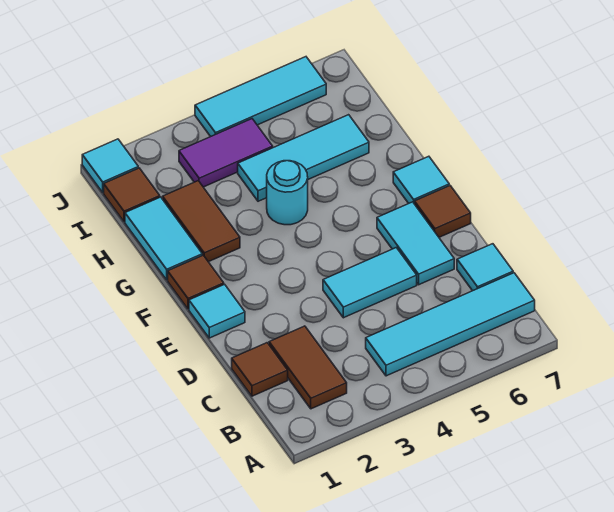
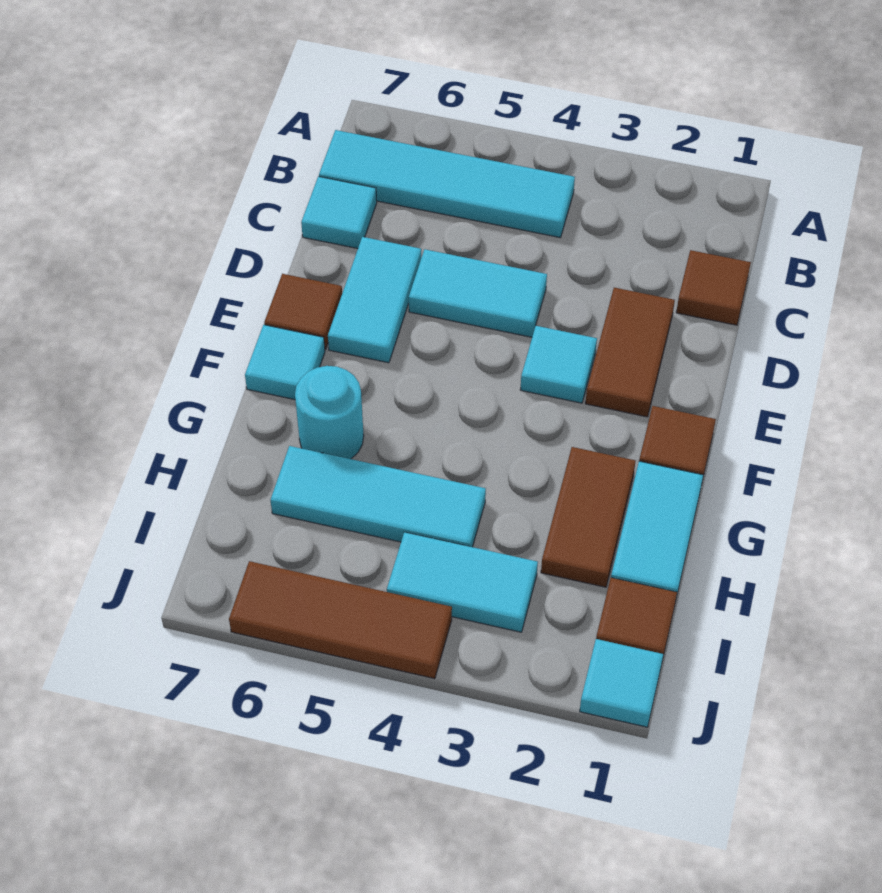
brown 1x2 tile [269,326,347,409] -> brown 1x2 tile moved to [585,288,675,417]
cyan 1x1 tile [189,284,245,338] -> cyan 1x1 tile moved to [521,326,597,403]
cyan 1x1 round brick [267,161,308,225] -> cyan 1x1 round brick moved to [295,366,364,459]
purple 1x2 tile [179,119,273,187] -> cyan 1x2 tile [387,532,538,632]
cyan 1x3 tile [195,57,326,137] -> brown 1x3 tile [229,561,452,679]

